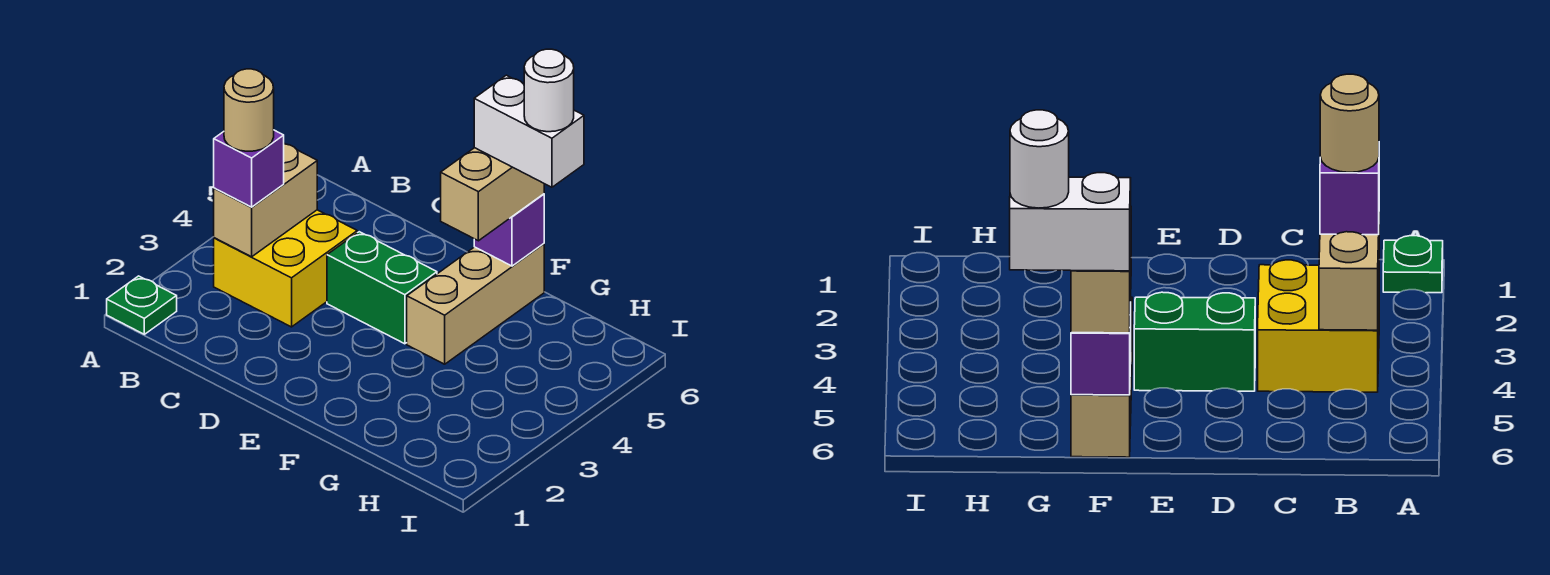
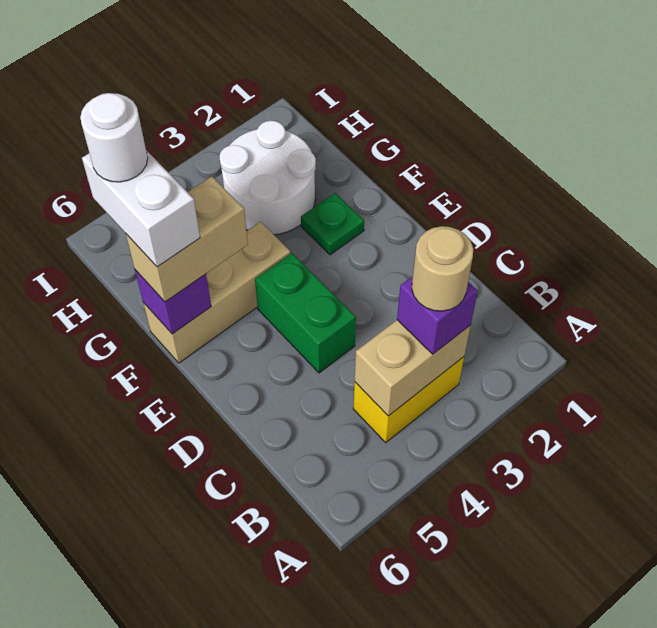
green 1x1 plate [107,276,177,334] -> green 1x1 plate moved to [301,193,364,255]
yellow 2x2 brick [214,210,357,327] -> yellow 1x2 brick [353,357,464,442]
none -> white 2x2 round brick [220,121,316,235]

